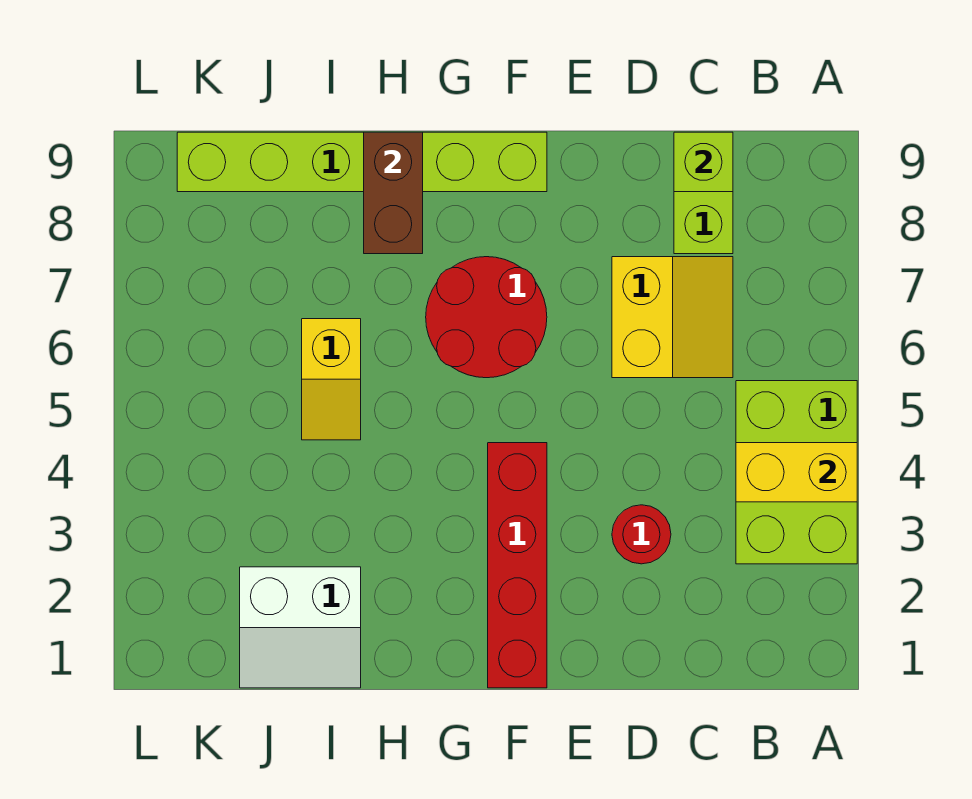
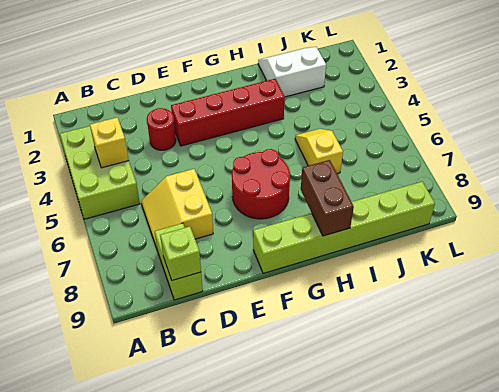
yellow 1x2 brick [736,443,857,502] -> yellow 1x1 brick [90,117,129,168]
red 1x4 brick [488,443,547,688] -> red 1x4 brick turned to [171,79,285,146]

